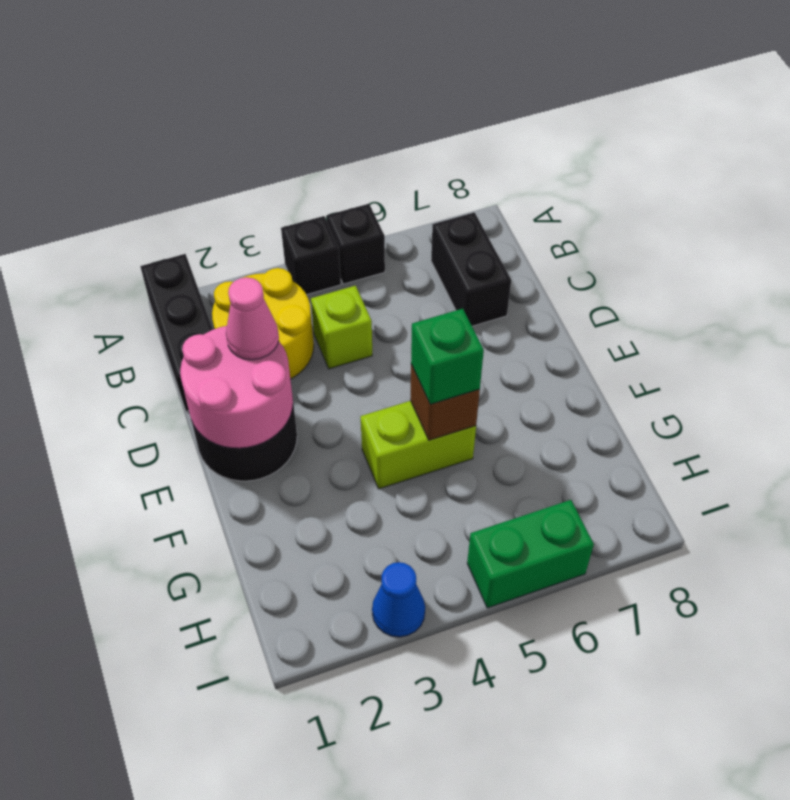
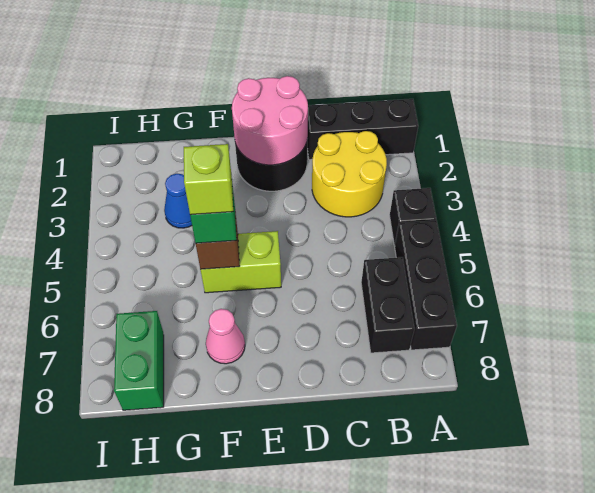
black 1x1 brick [327,204,385,284] -> black 1x3 brick [395,220,457,350]
black 1x2 brick [431,212,511,326] -> black 1x2 brick turned to [361,257,415,353]
lime 1x1 brick [311,286,372,369] -> lime 1x1 brick moved to [184,144,233,215]
pink 1x1 cone [226,277,279,360] -> pink 1x1 cone moved to [206,309,245,364]
lime 1x2 brick [361,401,476,489] -> lime 1x2 brick turned to [200,231,281,293]
blue 1x1 cone [372,562,425,637] -> blue 1x1 cone moved to [164,174,192,228]
green 1x2 brick [467,500,594,608] -> green 1x2 brick moved to [114,311,164,410]

